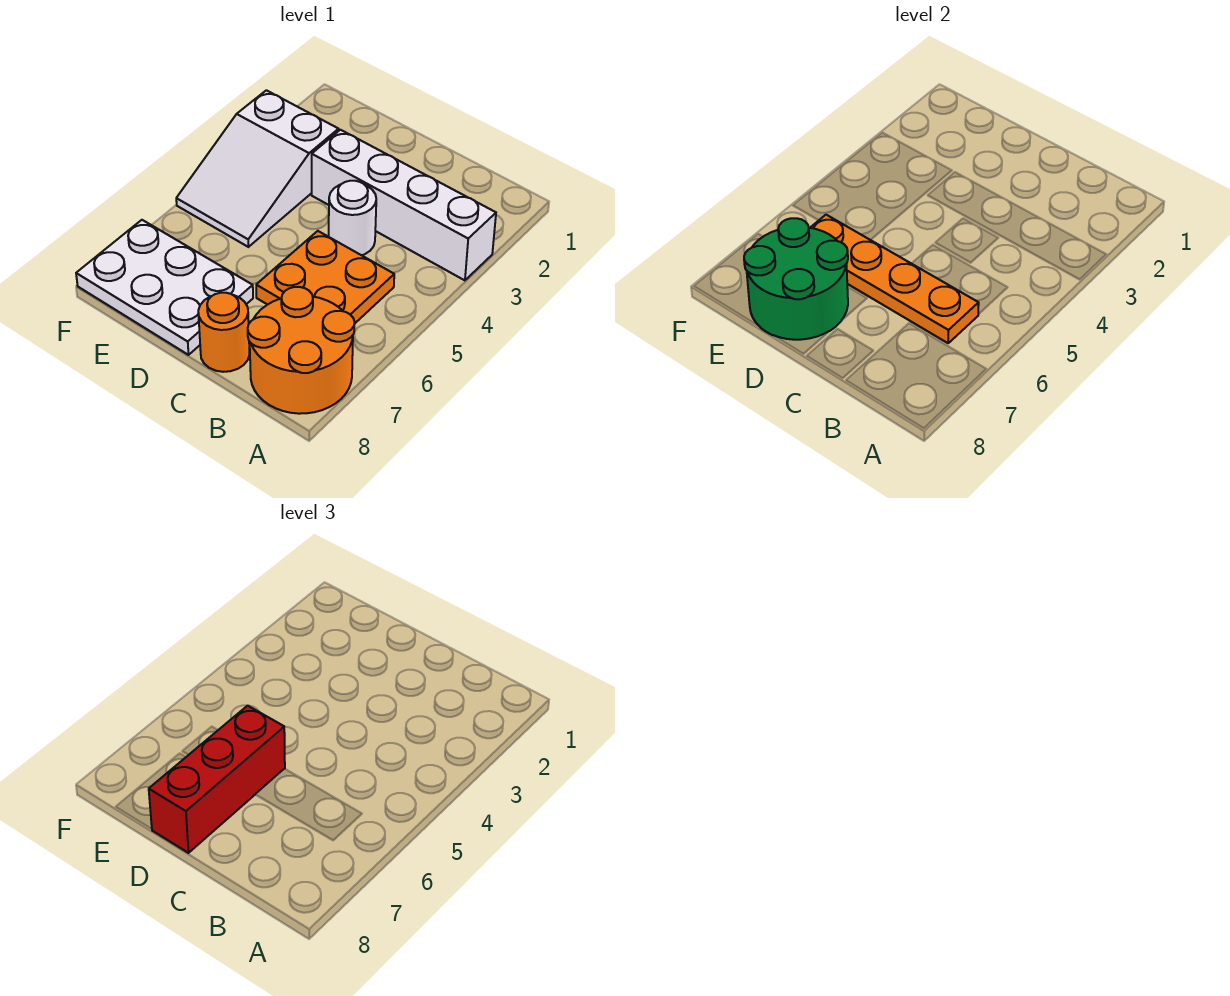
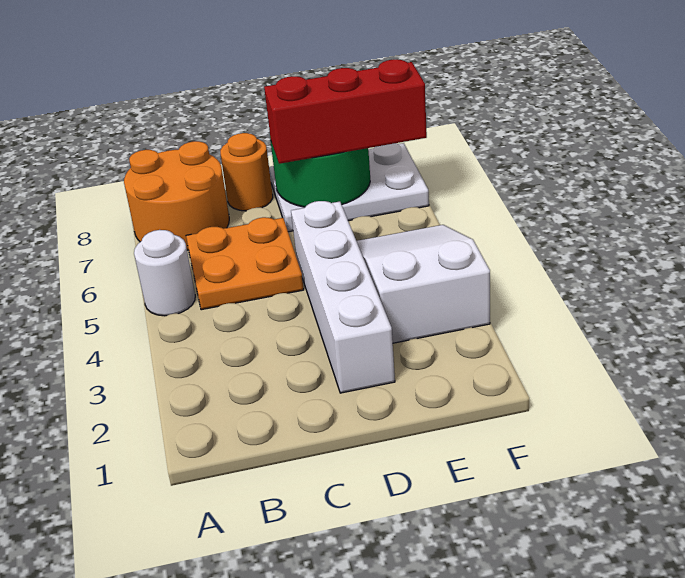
white 1x4 brick [312,130,496,280] -> white 1x4 brick turned to [291,201,395,393]
orange 1x4 plate [810,215,979,343] -> none
white 1x1 round brick [329,181,376,255] -> white 1x1 round brick moved to [134,230,195,316]
red 1x3 brick [149,706,285,853] -> red 1x3 brick turned to [264,59,427,164]

